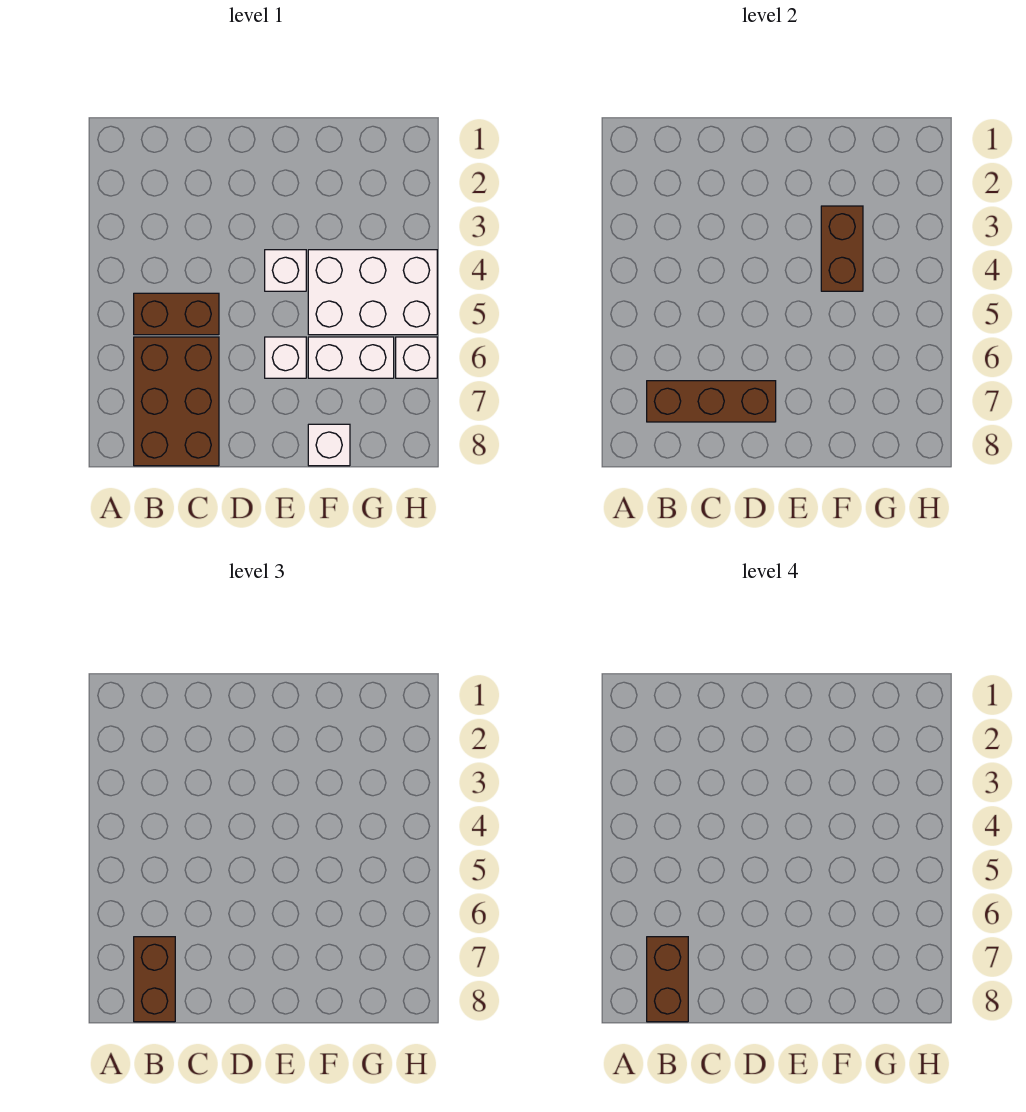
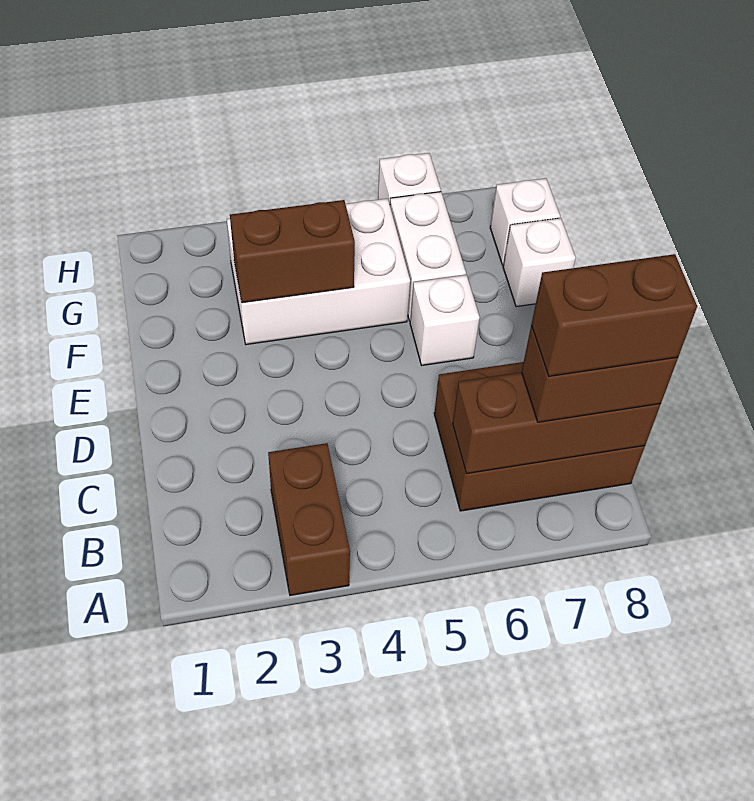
brown 1x2 brick [134,293,219,335] -> brown 1x2 brick moved to [268,443,350,595]
brown 1x3 brick [647,381,776,422] -> brown 1x3 brick turned to [453,372,661,474]
white 1x1 brick [265,250,306,291] -> white 1x1 brick moved to [490,178,560,265]
white 2x3 brick [308,250,437,335] -> white 2x3 brick turned to [227,198,410,345]

